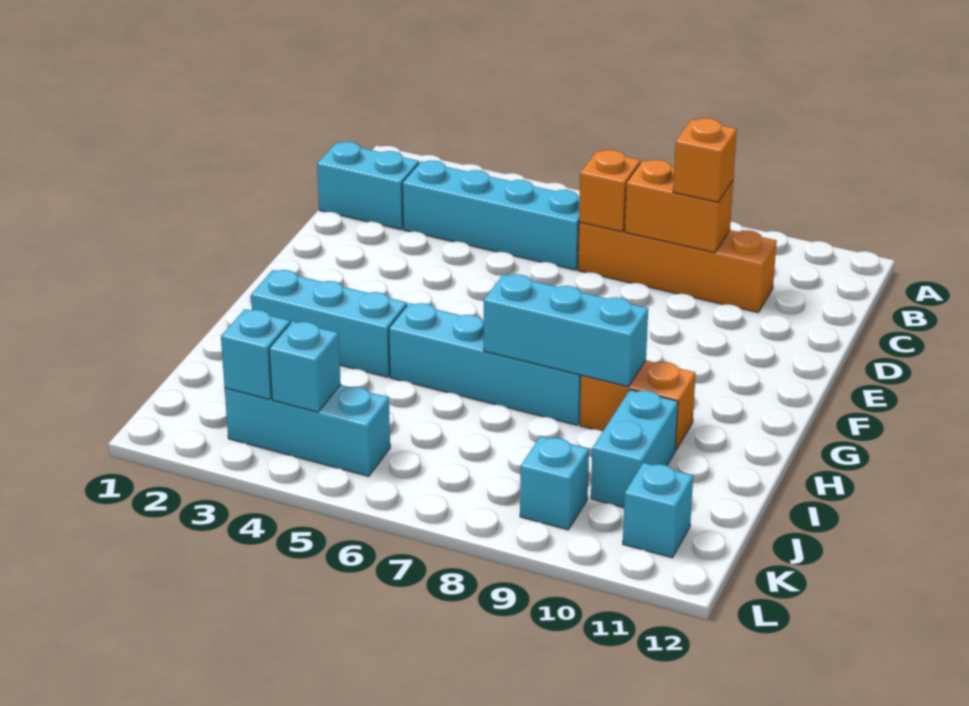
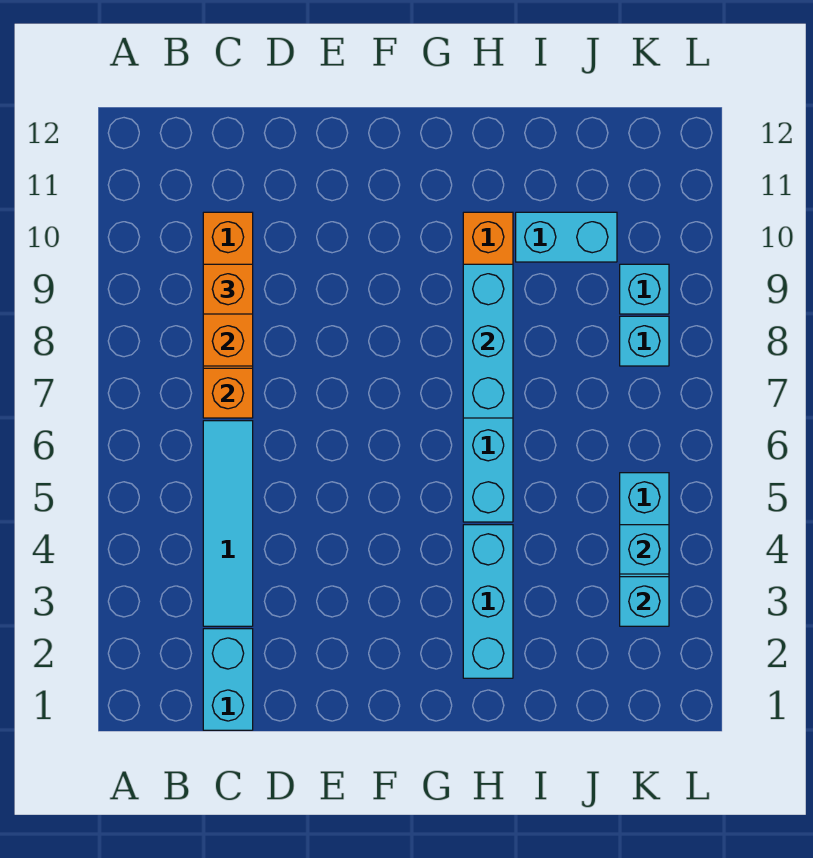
cyan 1x4 brick [402,161,580,270] -> cyan 1x4 tile [203,421,253,626]
cyan 1x1 brick [623,463,693,558] -> cyan 1x1 brick moved to [620,316,669,366]

